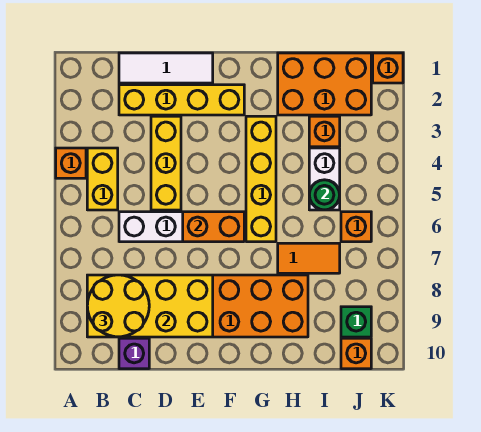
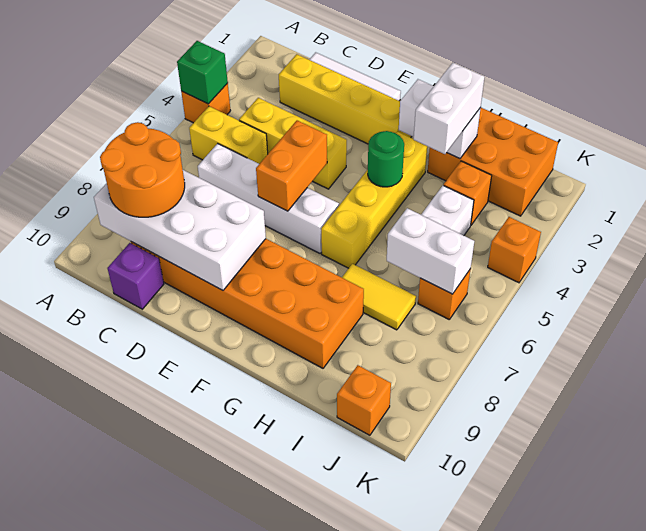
yellow 1x2 brick [87,148,118,210] -> yellow 1x2 brick turned to [189,106,268,164]
yellow 2x4 brick [87,275,213,337] -> white 2x4 brick [94,170,266,290]
yellow 2x2 round brick [87,275,149,337] -> orange 2x2 round brick [100,122,185,217]
yellow 1x3 brick [151,116,181,210] -> yellow 1x3 brick turned to [239,98,347,189]
orange 1x2 brick [183,212,244,242] -> orange 1x2 brick turned to [256,121,327,211]
none -> white 1x2 brick [399,79,481,159]
none -> white 1x2 brick [414,63,485,154]
orange 1x2 tile [278,243,340,273] -> yellow 1x2 tile [342,264,416,330]
green 1x1 round brick [309,180,340,210] -> green 1x1 round brick moved to [368,131,404,187]
none -> white 1x2 brick [387,208,474,294]
green 1x1 brick [341,307,371,337] -> green 1x1 brick moved to [177,41,228,104]
orange 1x1 brick [373,53,403,83] -> orange 1x1 brick moved to [488,217,541,283]

